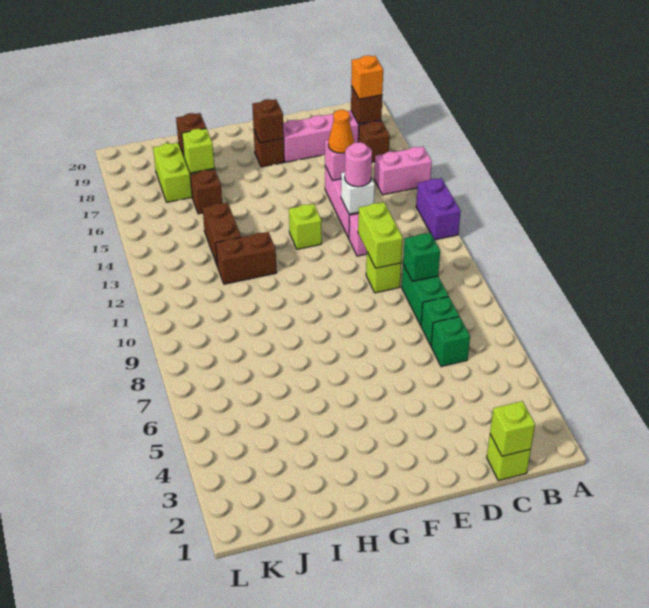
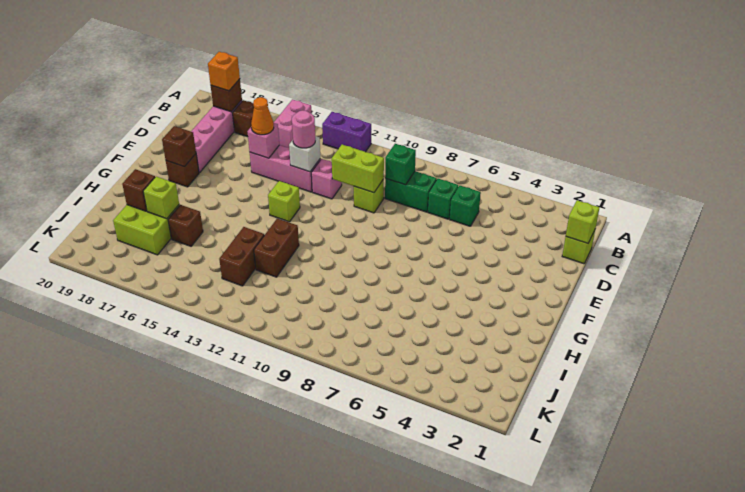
brown 1x2 brick [203,202,241,264] -> brown 1x2 brick turned to [219,227,264,286]

